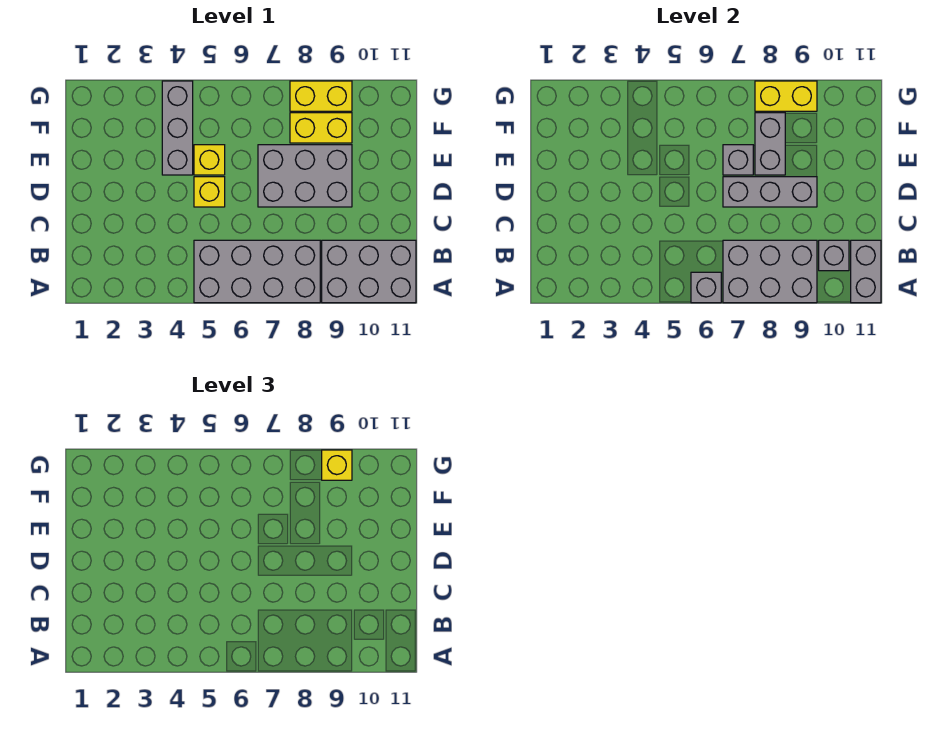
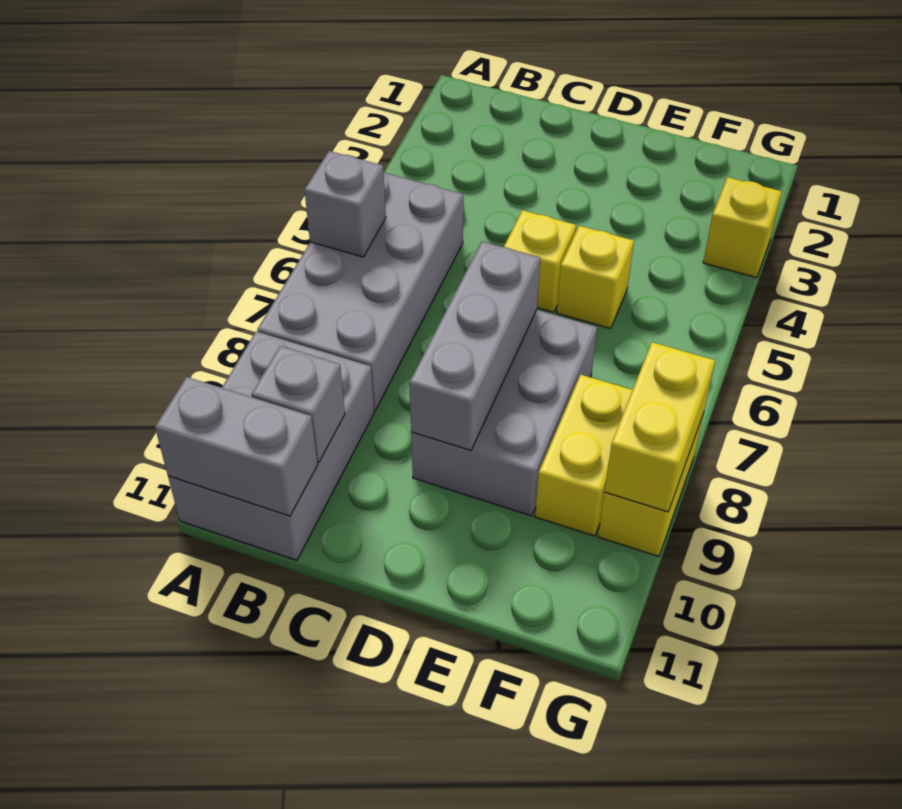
grey 2x3 brick [723,240,817,303] -> none
grey 1x3 brick [162,81,193,175] -> none
grey 1x1 brick [723,145,753,175] -> none
grey 1x2 brick [755,113,785,175] -> none
yellow 1x1 brick [322,450,352,480] -> yellow 1x1 brick moved to [703,177,782,278]

